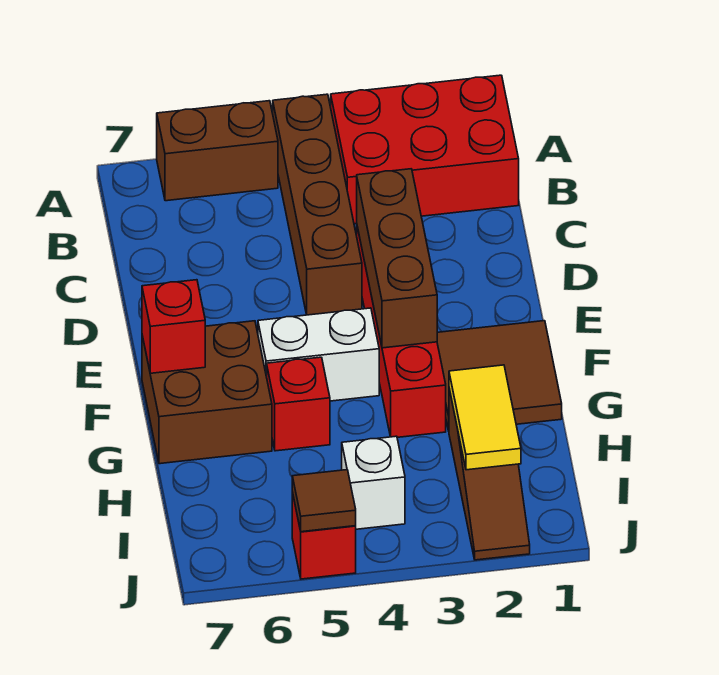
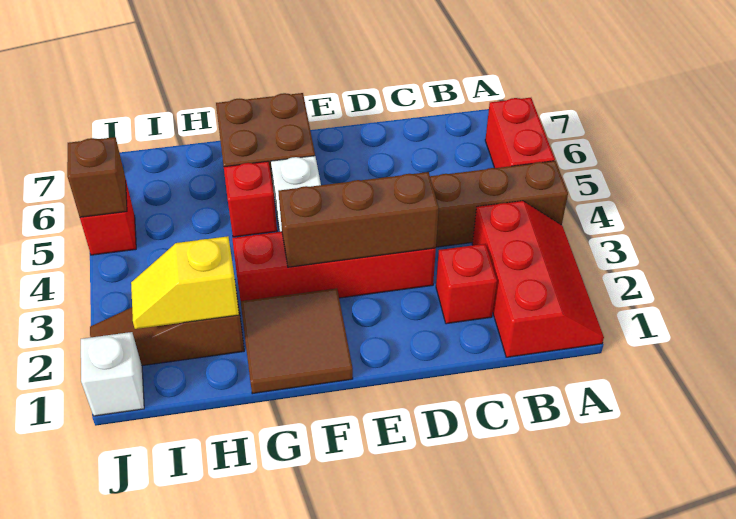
red 2x3 brick [331,75,519,224] -> red 2x3 slope [472,201,604,357]
brown 1x2 brick [157,101,278,201] -> red 1x2 brick [485,98,555,168]
red 1x1 brick [142,280,205,373] -> red 1x1 brick moved to [436,244,497,324]
yellow 1x2 tile [449,365,521,470] -> yellow 1x2 slope [131,236,239,329]
white 1x1 brick [342,436,405,529] -> white 1x1 brick moved to [81,332,144,416]
brown 1x1 tile [292,470,356,532] -> brown 1x1 brick [67,137,127,217]

